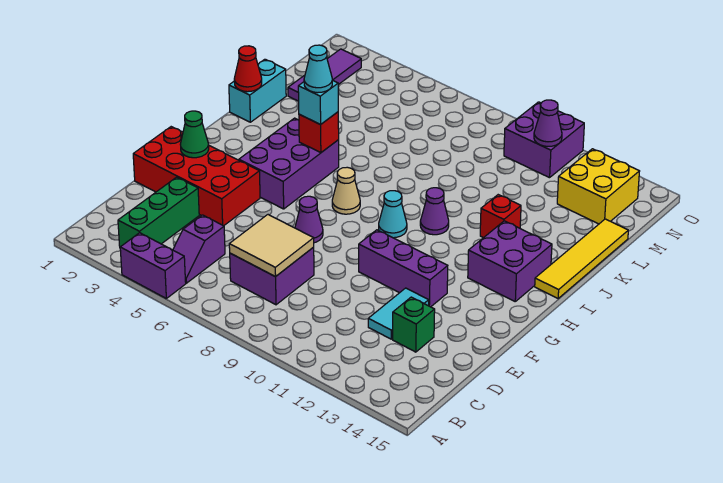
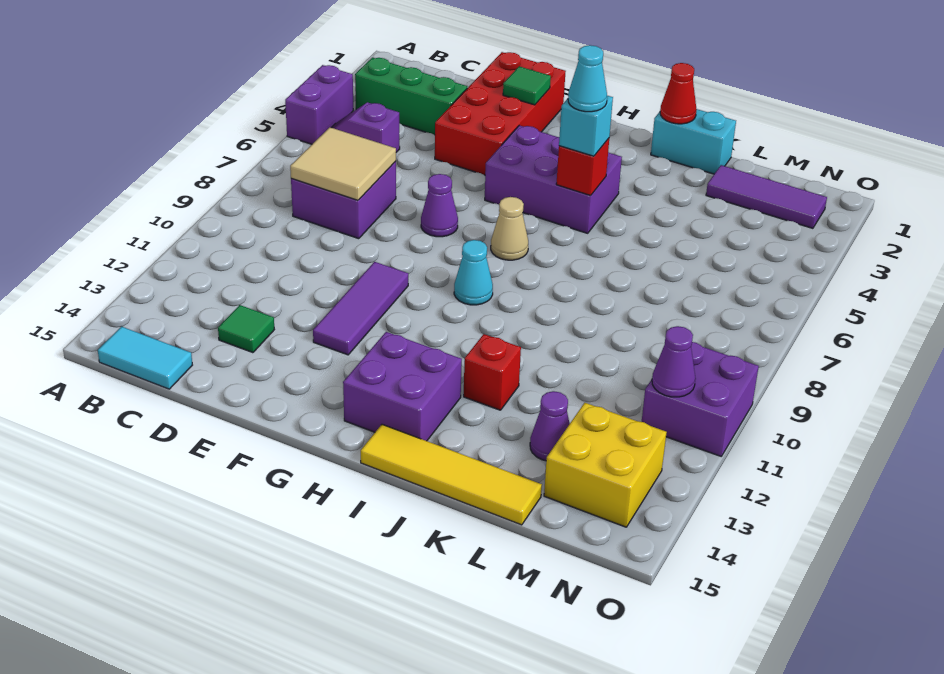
cyan 1x2 tile [368,288,429,339] -> cyan 1x2 tile moved to [98,327,192,389]
green 1x1 brick [393,297,435,352] -> green 1x1 tile [218,305,274,353]
green 1x1 cone [180,111,209,158] -> green 1x1 tile [503,66,551,105]
purple 1x3 brick [359,230,448,307] -> purple 1x3 tile [313,262,408,355]
purple 1x1 cone [420,188,449,235] -> purple 1x1 cone moved to [530,391,570,461]

